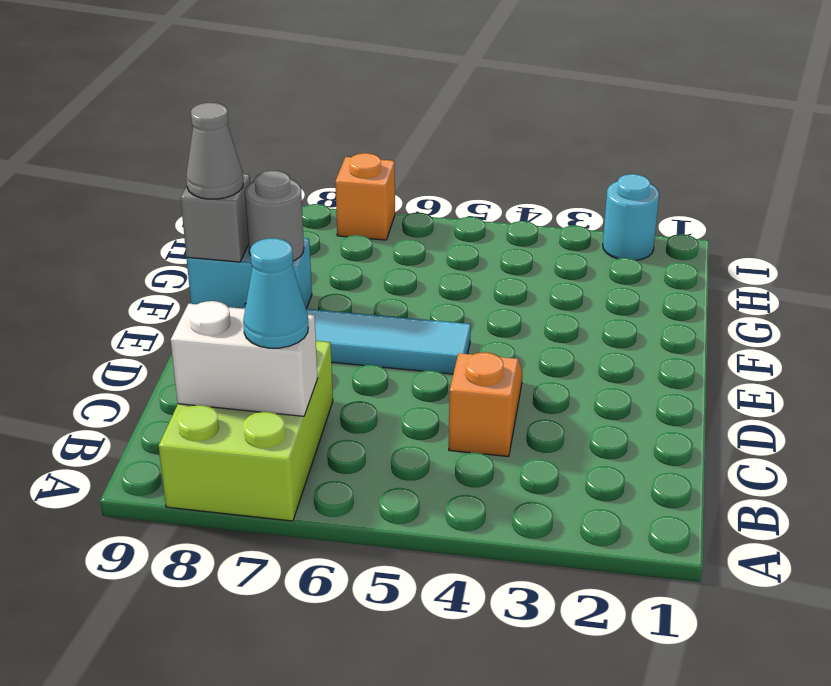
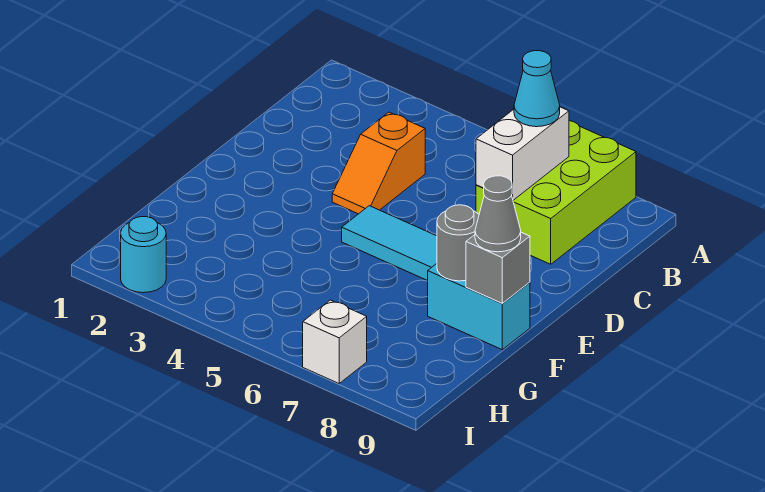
white 1x2 brick [171,301,318,416] -> white 1x2 brick turned to [476,107,569,200]
orange 1x1 brick [335,153,395,240] -> white 1x1 brick [303,300,367,383]

